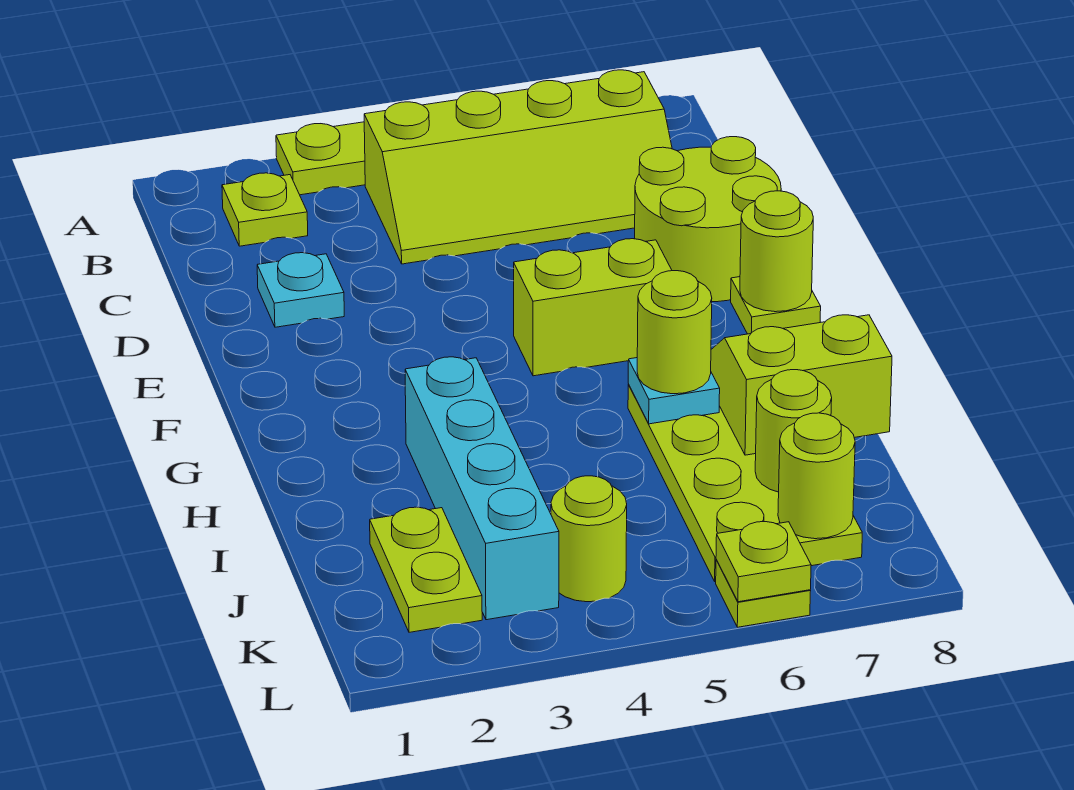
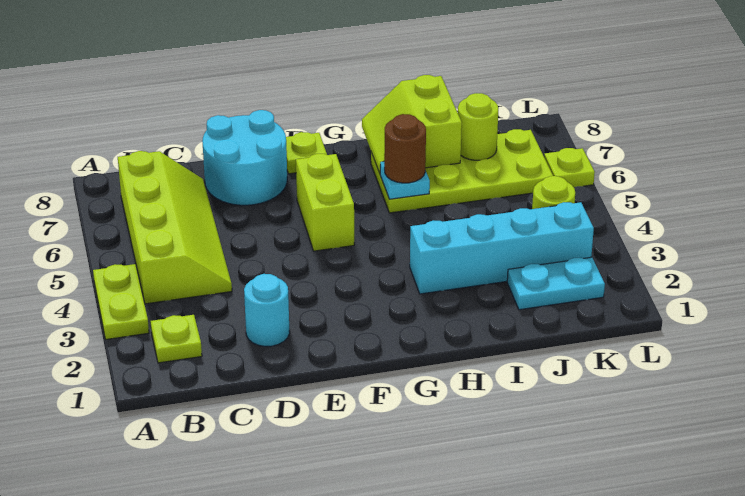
cyan 1x1 plate [257,253,344,327] -> cyan 1x1 round brick [244,274,290,346]
lime 2x2 round brick [635,137,781,302] -> cyan 2x2 round brick [202,110,287,205]
lime 1x1 round brick [740,191,813,312] -> none
lime 1x1 round brick [637,271,712,394] -> brown 1x1 round brick [384,114,426,183]
lime 1x2 plate [370,507,482,632] -> cyan 1x2 plate [507,257,605,310]
lime 1x1 round brick [778,413,855,539] -> none
lime 1x1 plate [716,522,811,602] -> none

